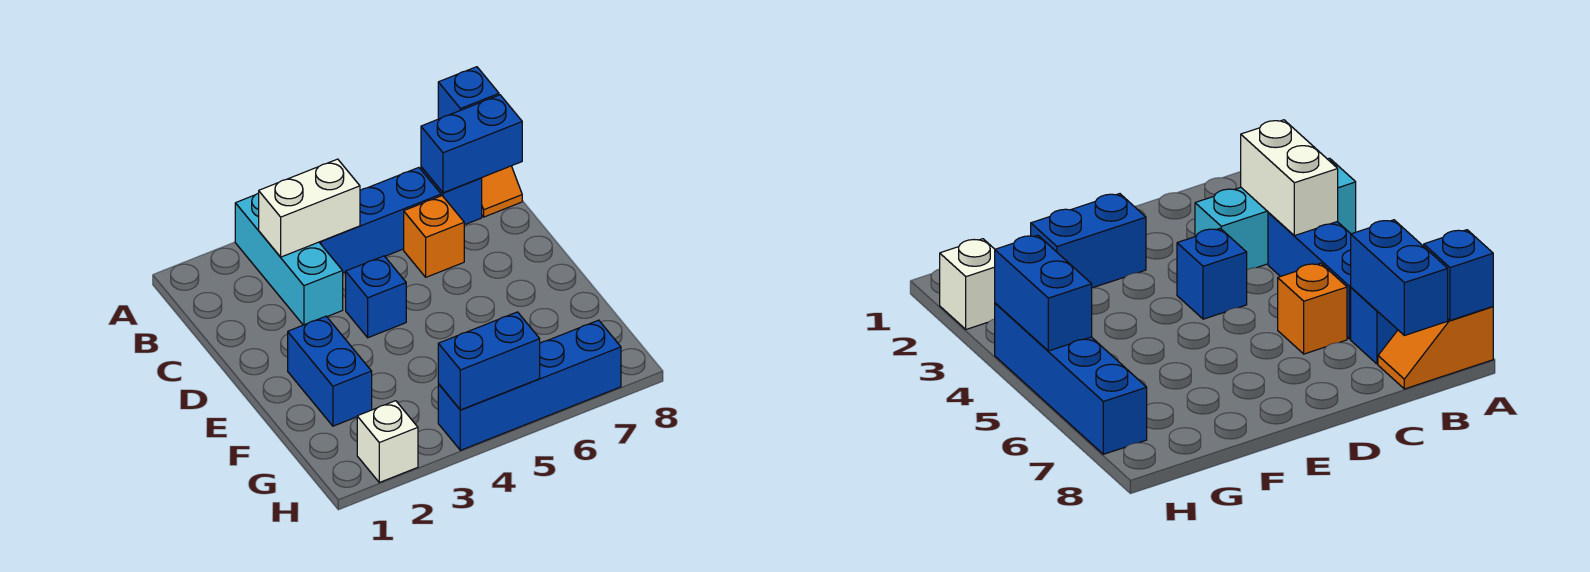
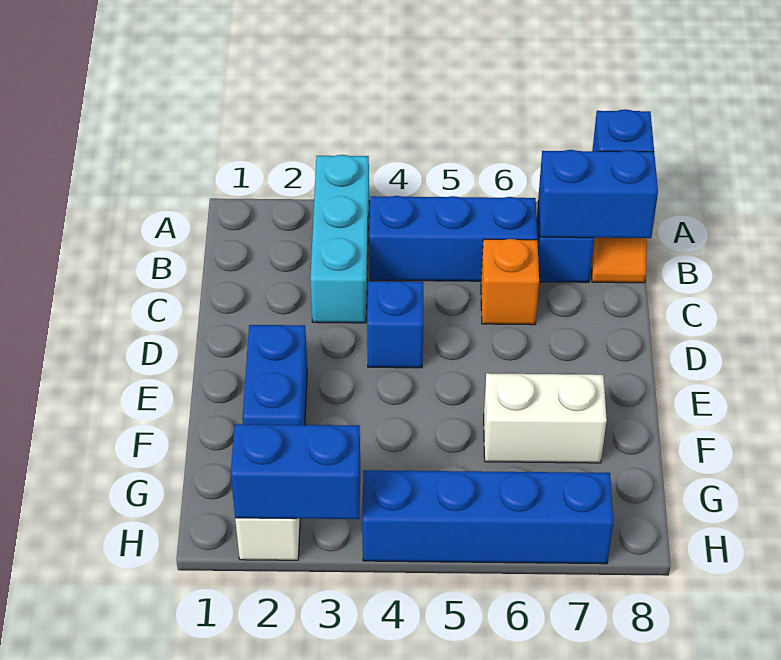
white 1x2 brick [259,159,360,257] -> white 1x2 brick moved to [484,373,607,463]
blue 1x2 brick [438,312,540,410] -> blue 1x2 brick moved to [231,424,360,519]

